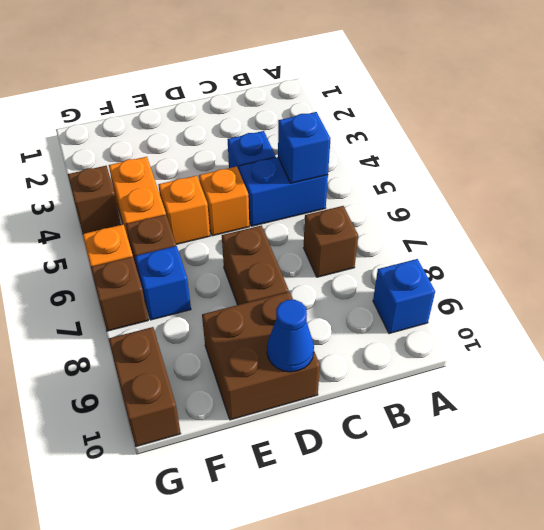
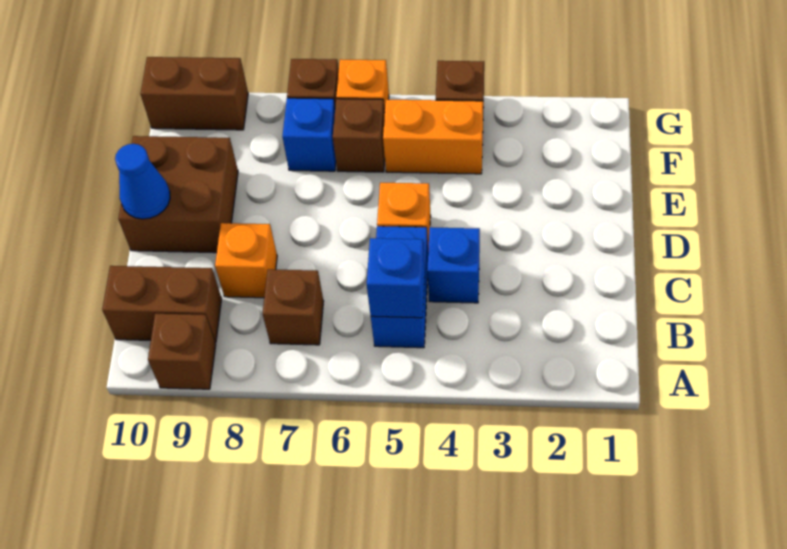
blue 1x1 brick [373,259,435,334] -> brown 1x1 brick [148,314,216,389]
brown 1x2 brick [222,226,289,305] -> brown 1x2 brick moved to [102,266,222,342]
orange 1x1 brick [158,176,210,244] -> orange 1x1 brick moved to [215,223,277,298]

